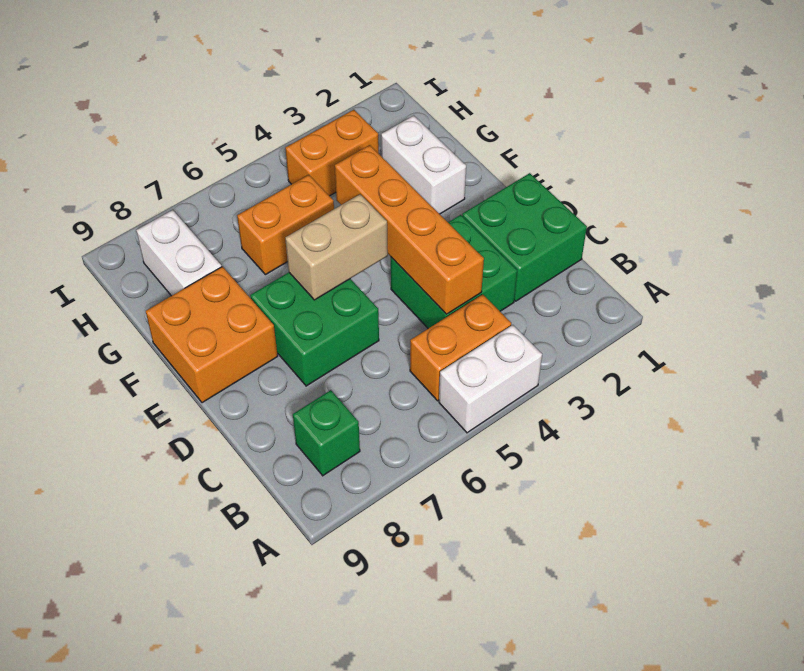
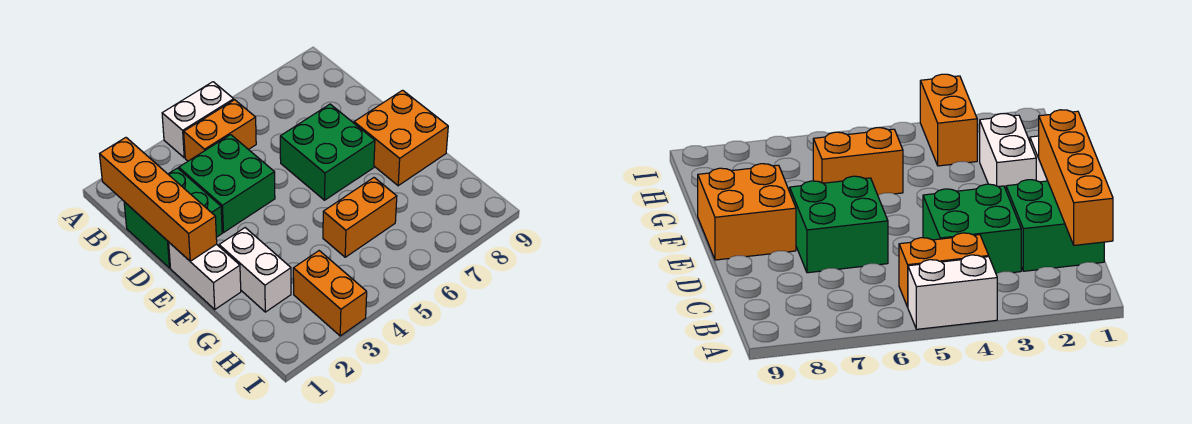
green 1x1 brick [293,390,360,476] -> none
orange 1x4 brick [335,145,484,314] -> orange 1x4 brick moved to [100,138,217,261]
tan 1x2 brick [285,194,388,300] -> none
white 1x2 brick [136,210,222,296] -> white 1x2 brick moved to [169,243,241,309]
orange 1x2 brick [285,110,379,196] -> orange 1x2 brick turned to [293,251,367,336]

